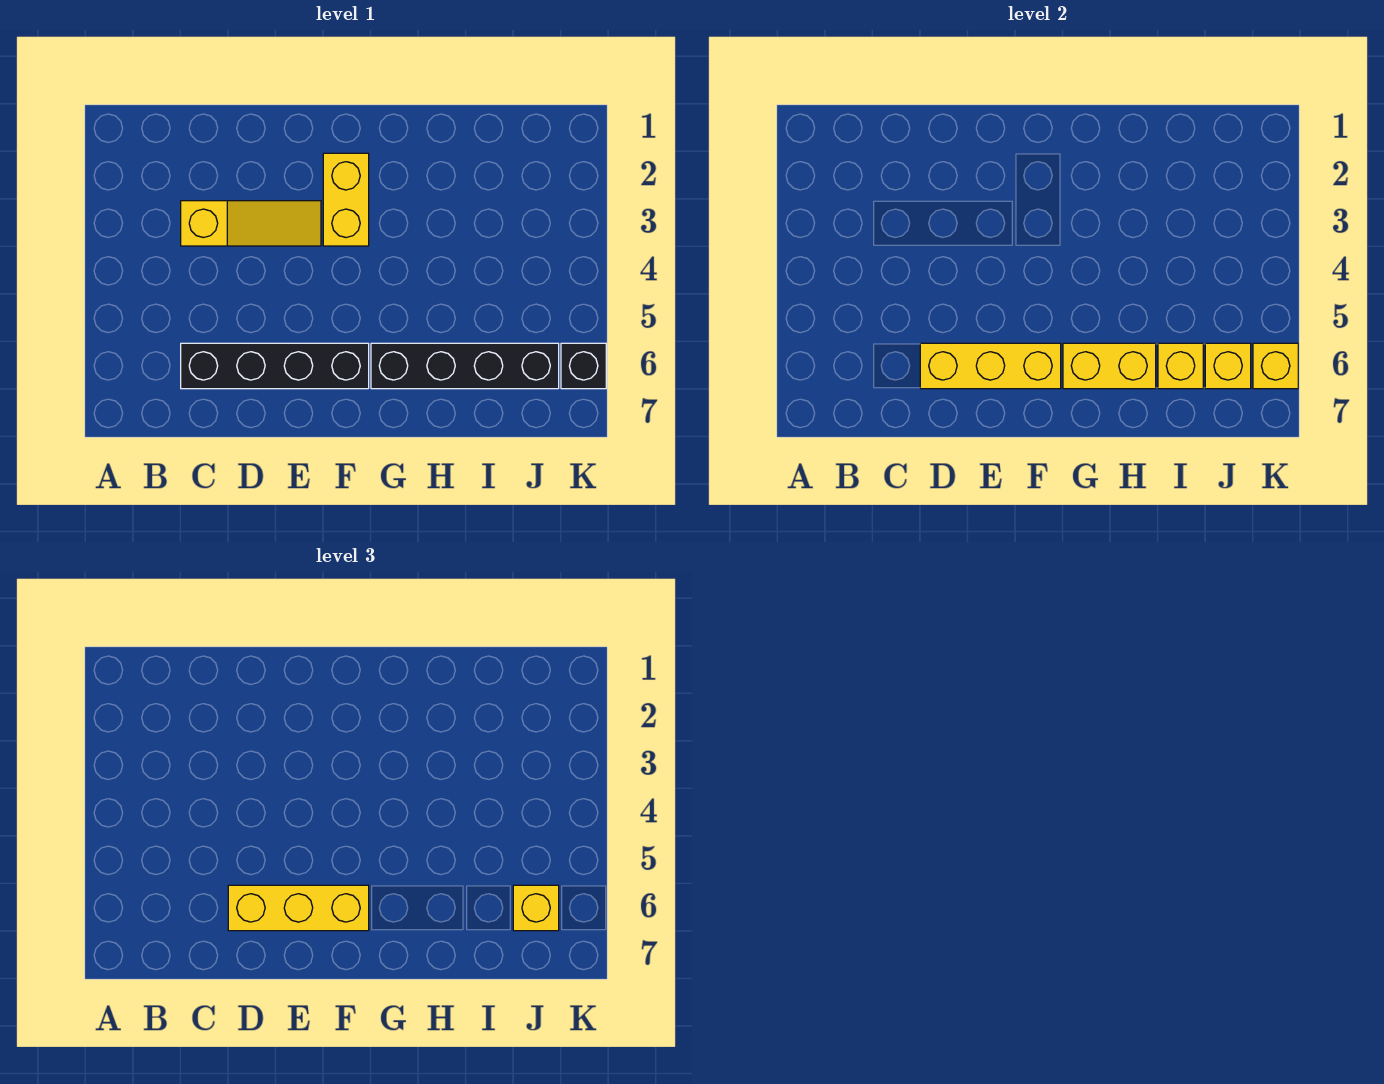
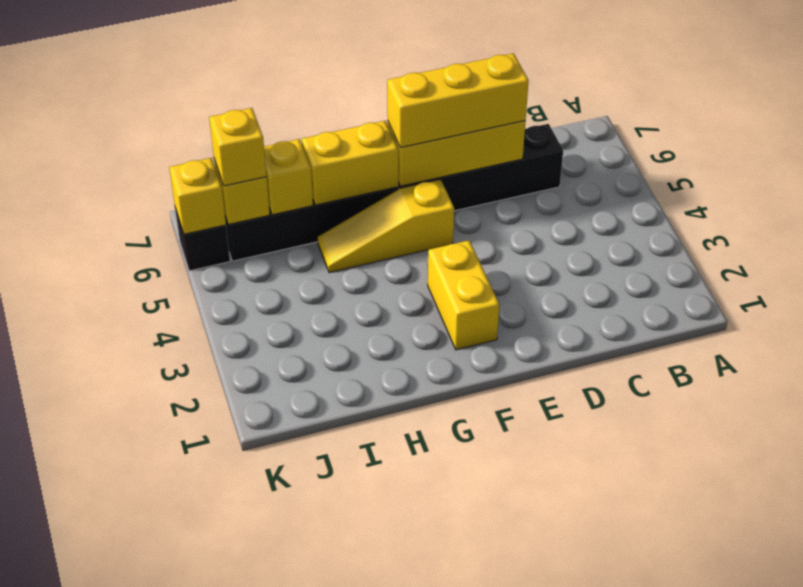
yellow 1x3 slope [181,201,321,246] -> yellow 1x3 slope moved to [317,179,454,273]

